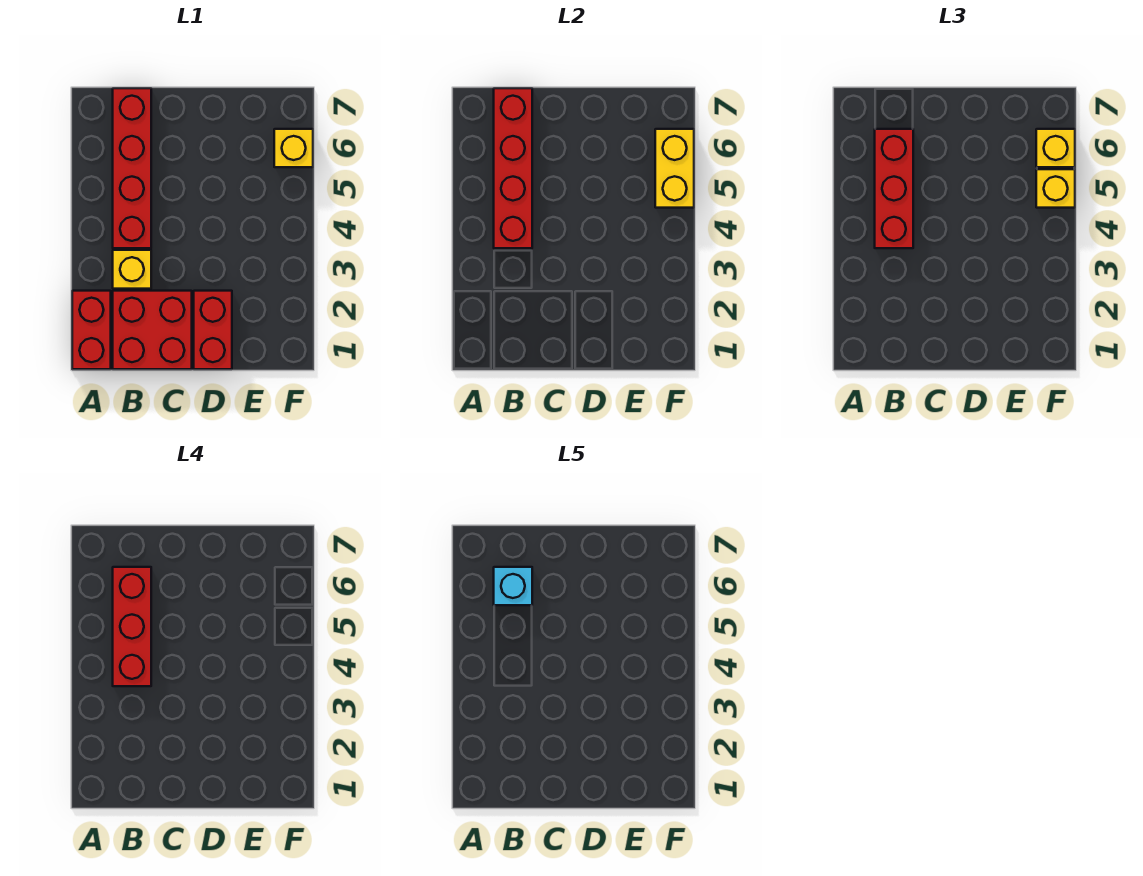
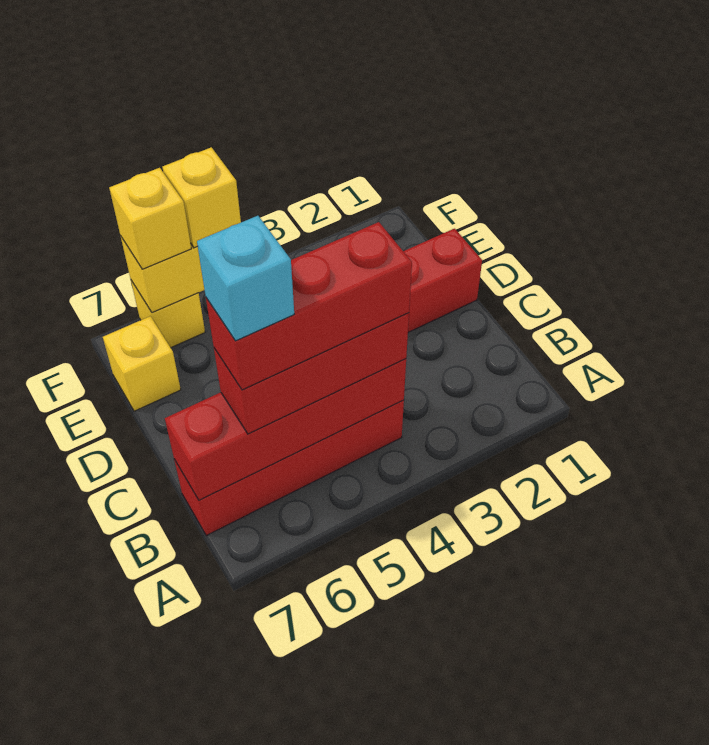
red 1x2 brick [72,291,111,369] -> none
red 2x2 brick [113,291,192,369] -> none
yellow 1x1 brick [113,250,151,289] -> yellow 1x1 brick moved to [103,316,181,411]

